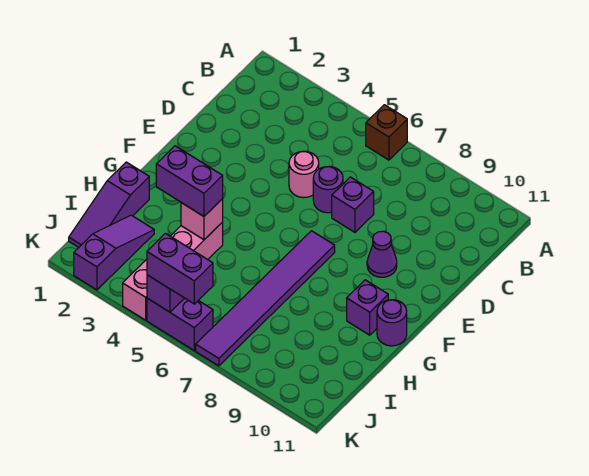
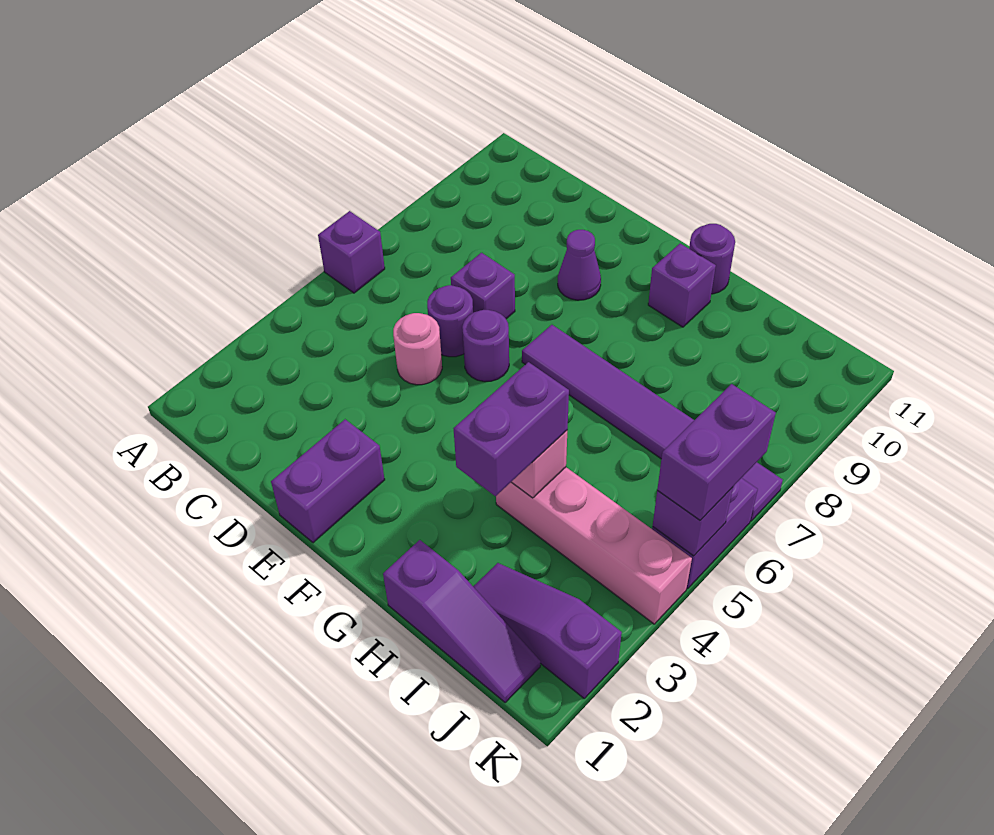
brown 1x1 brick [366,105,407,160] -> purple 1x1 brick [318,211,385,293]
none -> purple 1x2 brick [271,419,385,543]
none -> purple 1x1 round brick [462,310,509,382]

